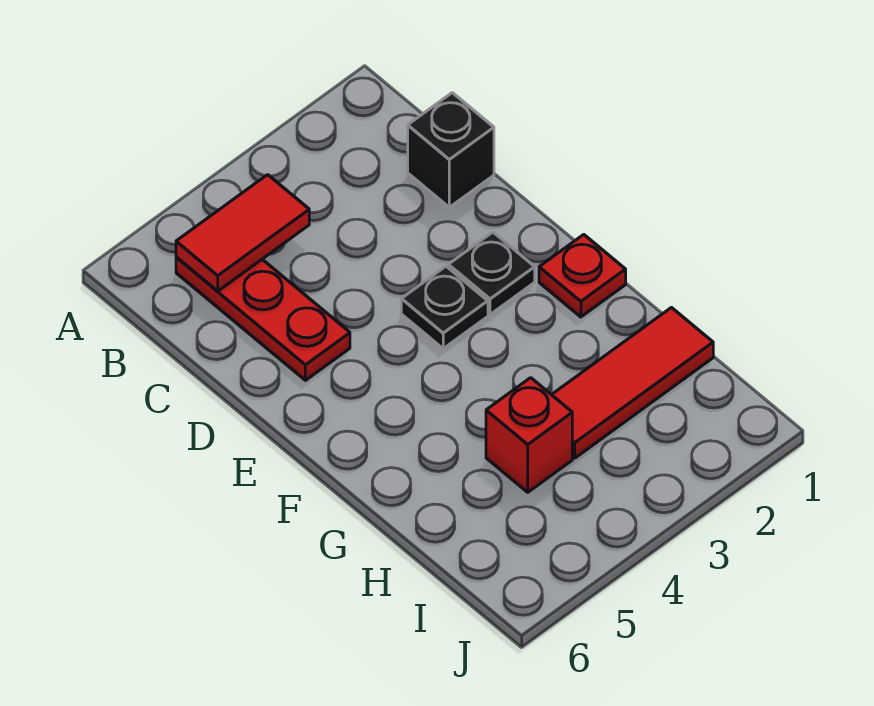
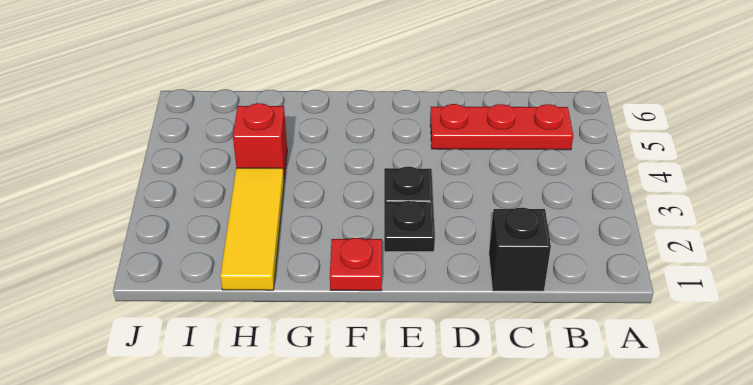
red 1x2 tile [176,175,309,291] -> none
red 1x3 tile [552,308,713,458] -> yellow 1x3 tile [220,168,284,290]

